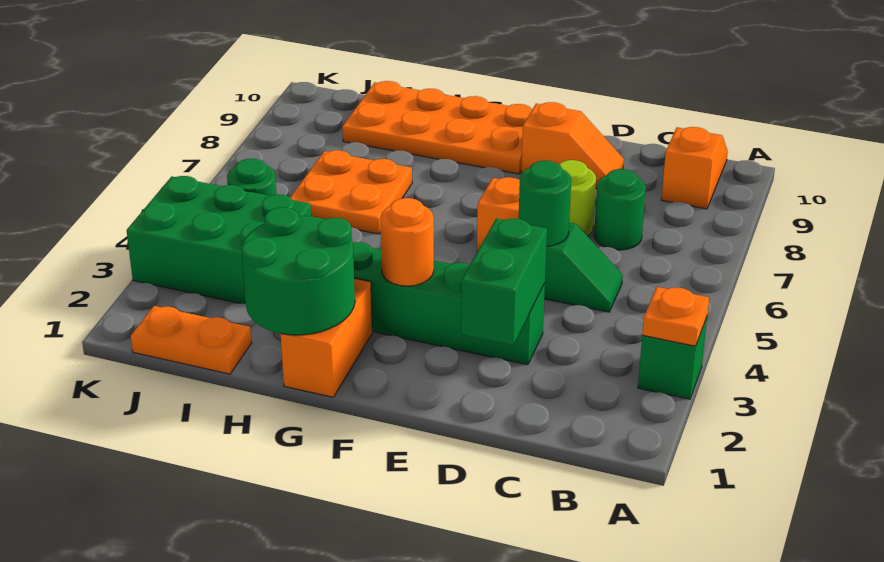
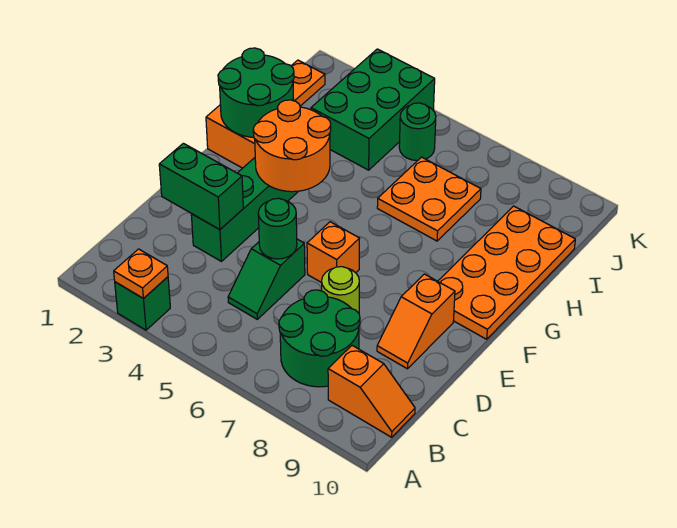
green 1x1 round brick [594,169,646,250] -> green 2x2 round brick [279,290,360,387]
orange 1x1 round brick [380,198,434,286] -> orange 2x2 round brick [253,100,331,192]

